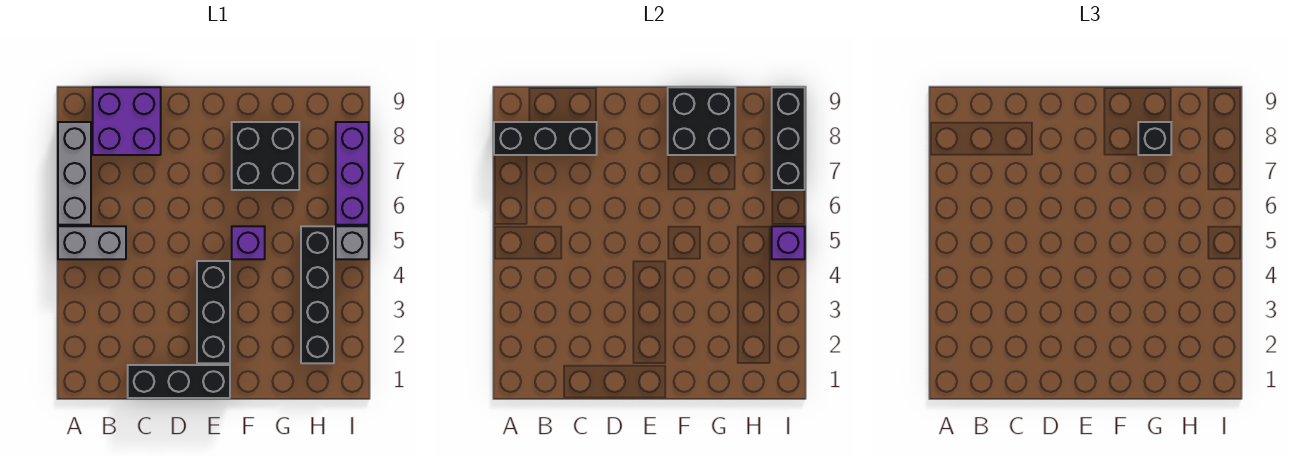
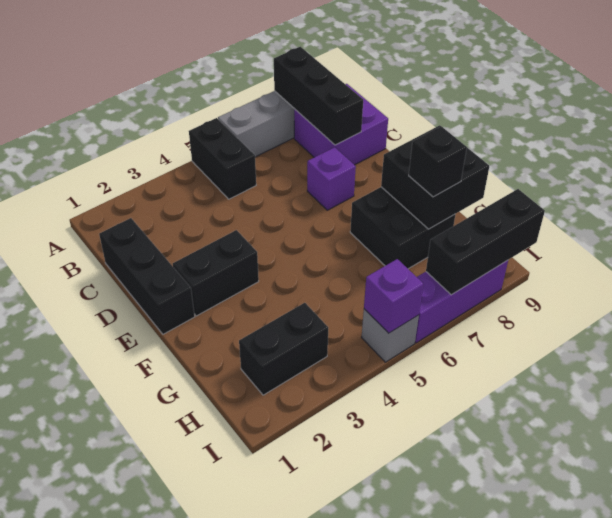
grey 1x2 brick [58,226,126,259] -> black 1x2 brick [189,118,256,199]
black 1x3 brick [197,261,230,363] -> black 1x2 brick [173,230,259,316]
purple 1x1 brick [232,226,265,259] -> purple 1x1 brick moved to [307,147,356,210]
black 1x4 brick [301,226,334,363] -> black 1x2 brick [239,303,328,395]

